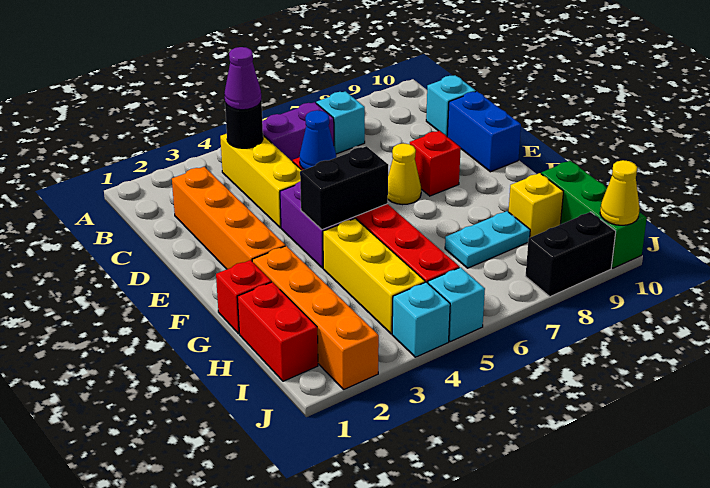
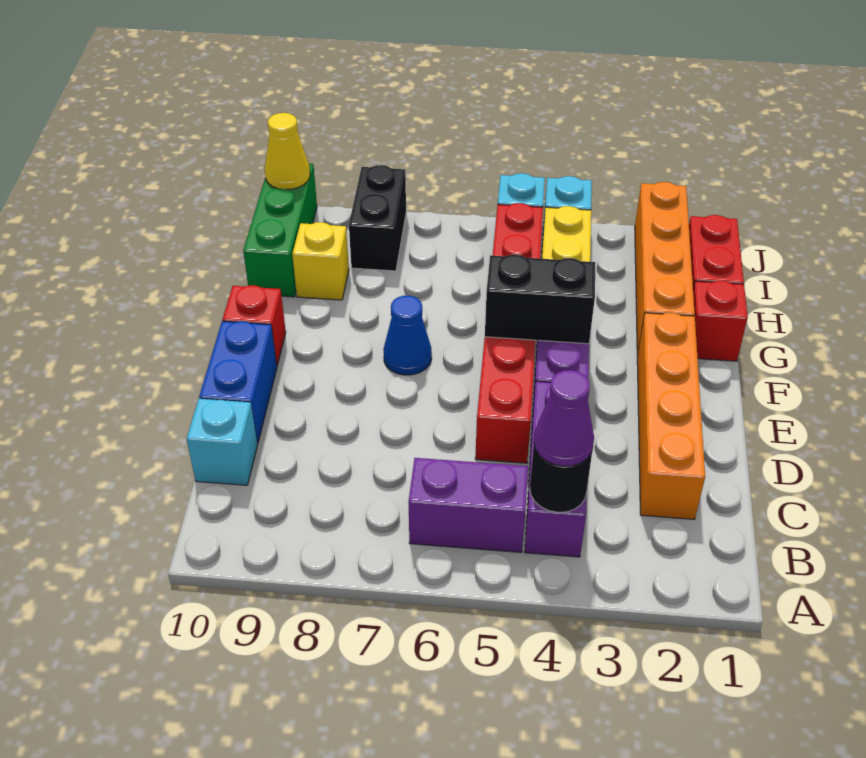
yellow 1x3 brick [220,134,302,228] -> purple 1x3 brick [525,381,586,557]
cyan 1x1 brick [316,91,365,154] -> none
blue 1x1 cone [299,110,336,170] -> blue 1x1 cone moved to [383,296,432,375]
yellow 1x1 cone [388,143,421,205] -> none
red 1x1 brick [410,131,461,196] -> red 1x1 brick moved to [222,285,286,365]
cyan 1x2 plate [445,211,530,268] -> none
black 1x2 brick [526,212,616,297] -> black 1x2 brick turned to [349,165,406,271]

